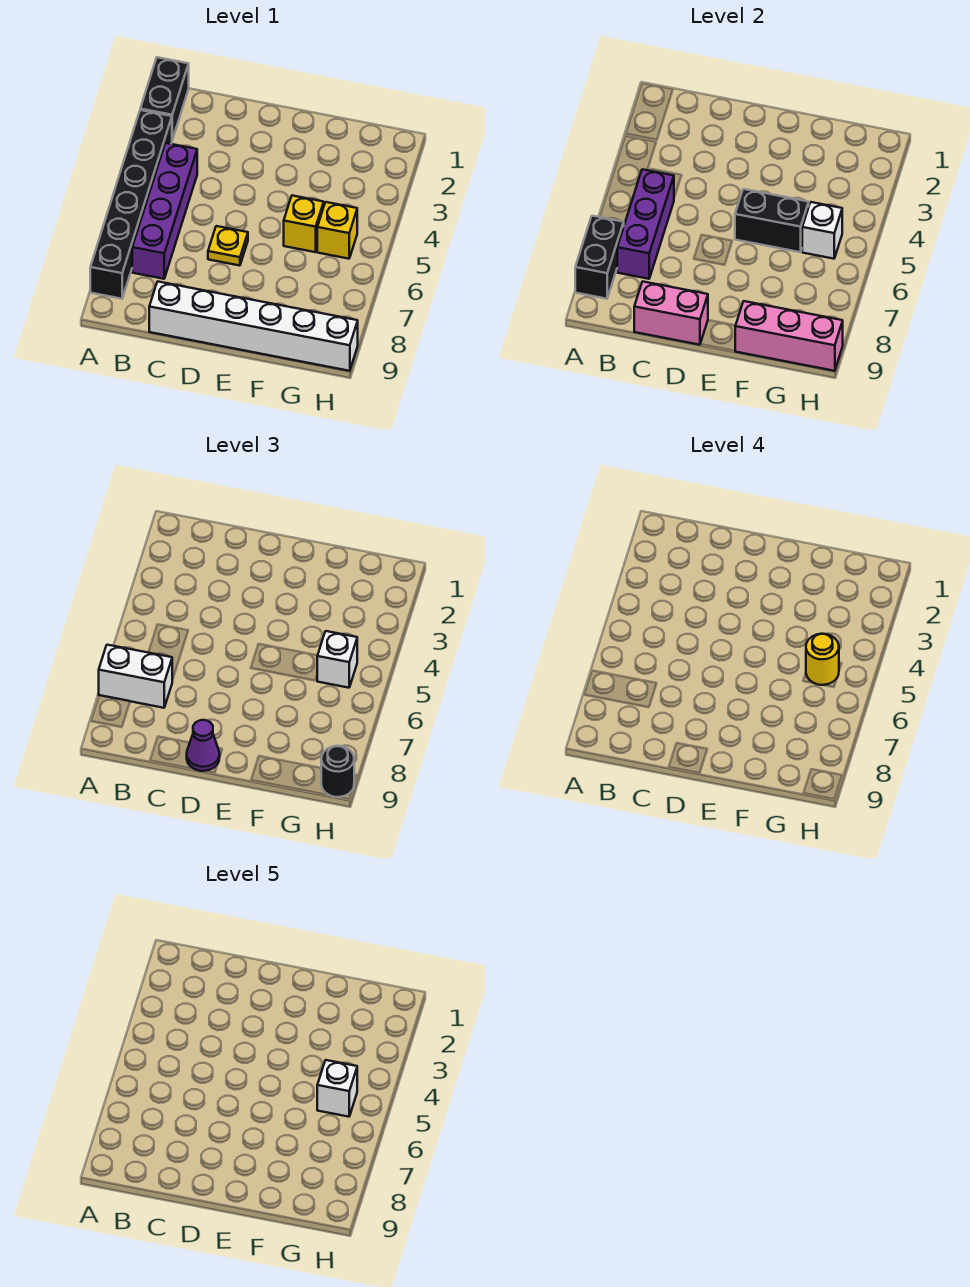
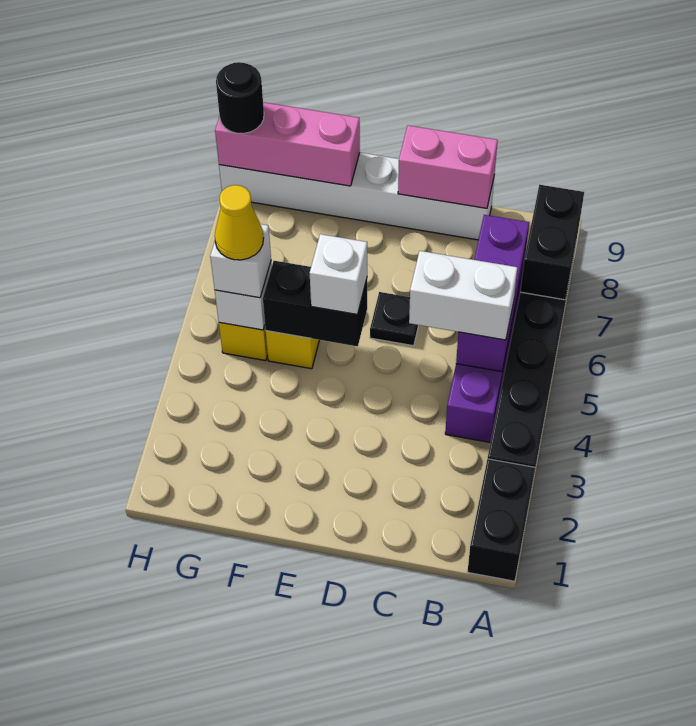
white 1x2 brick [99,645,172,708] -> white 1x2 brick moved to [409,251,517,340]
yellow 1x1 plate [208,226,248,266] -> black 1x1 plate [370,292,419,346]
purple 1x1 cone [187,720,220,771] -> none
yellow 1x1 round brick [806,634,839,685] -> yellow 1x1 cone [215,185,263,260]
white 1x1 brick [317,1060,357,1117] -> white 1x1 brick moved to [310,234,367,314]

